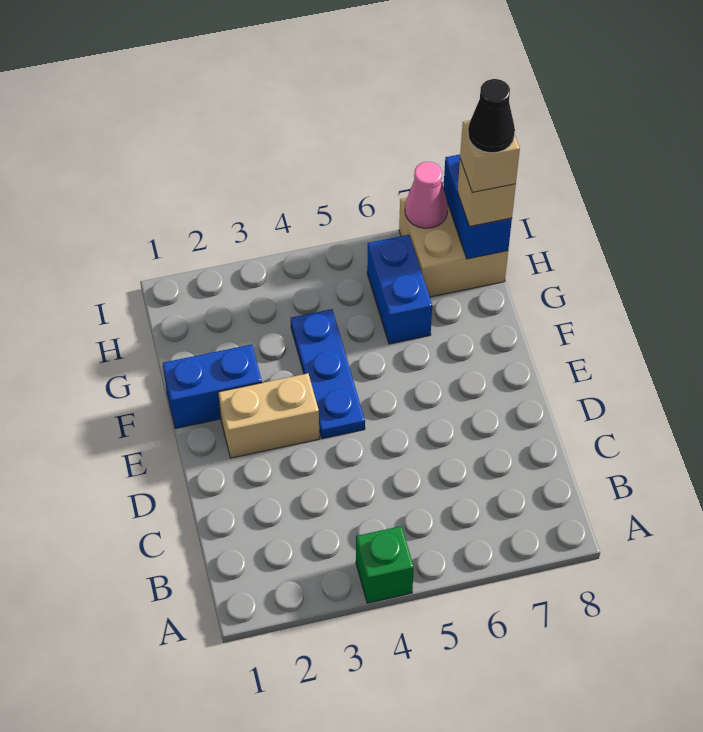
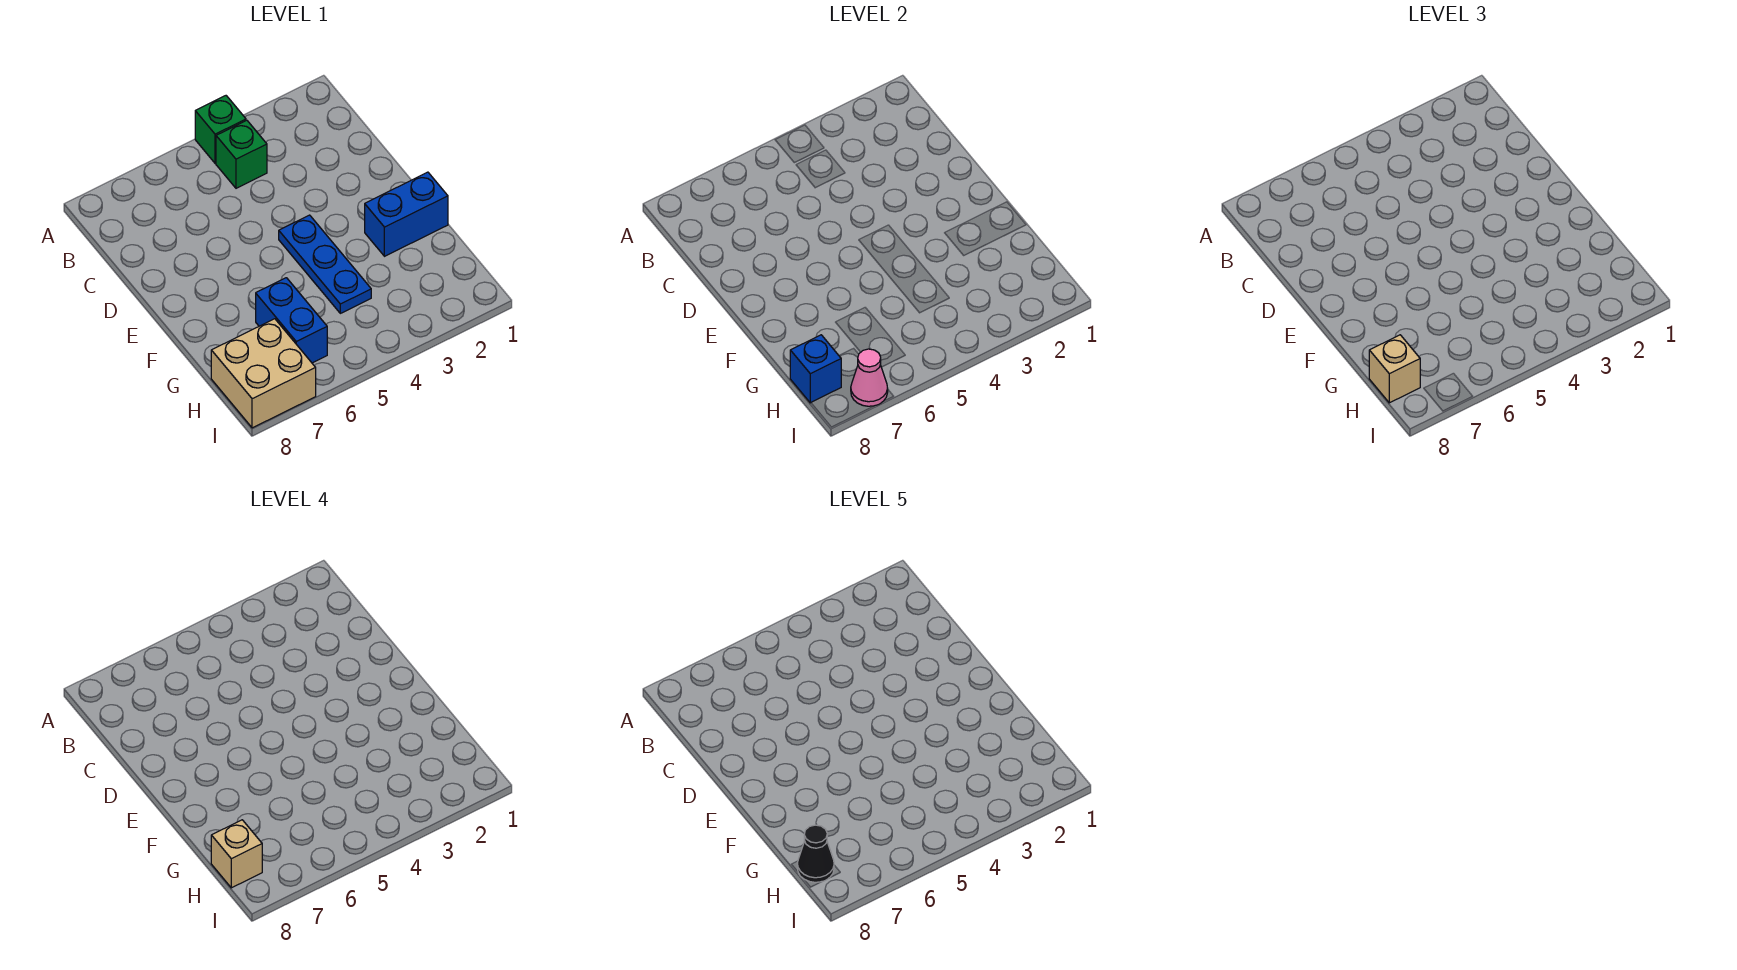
none -> green 1x1 brick [216,120,267,188]
tan 1x2 brick [218,373,320,458] -> none
blue 1x2 brick [443,154,512,259] -> blue 1x1 brick [790,335,841,403]

